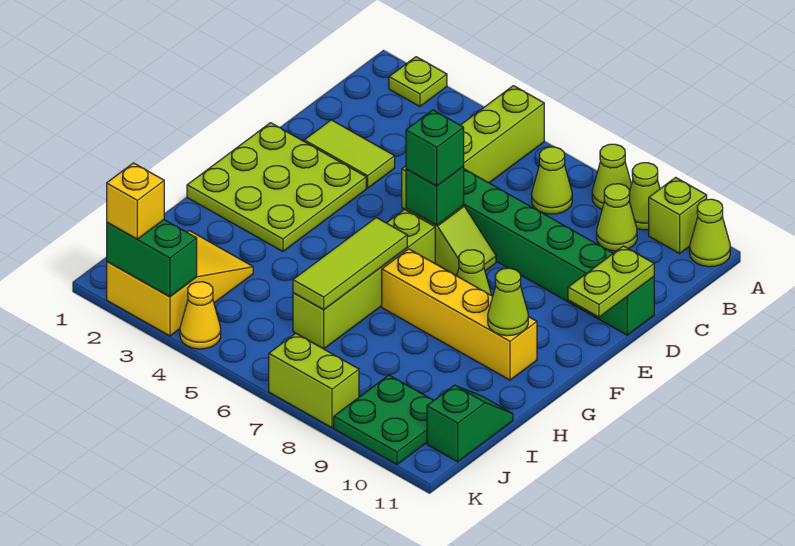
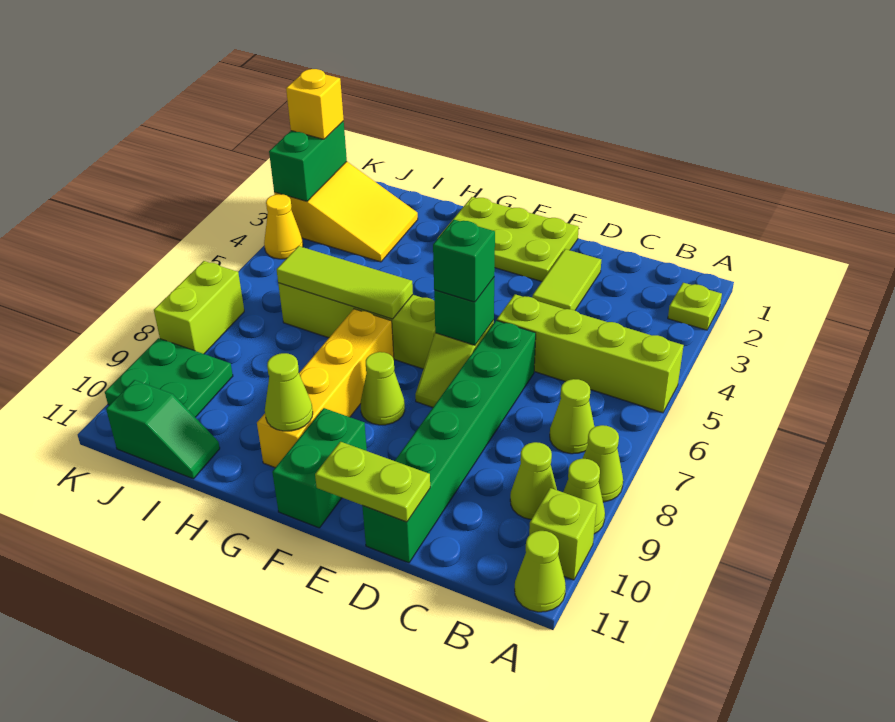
lime 3x3 plate [187,123,366,252] -> lime 2x3 plate [437,197,579,281]
none -> green 1x2 brick [272,408,367,528]

